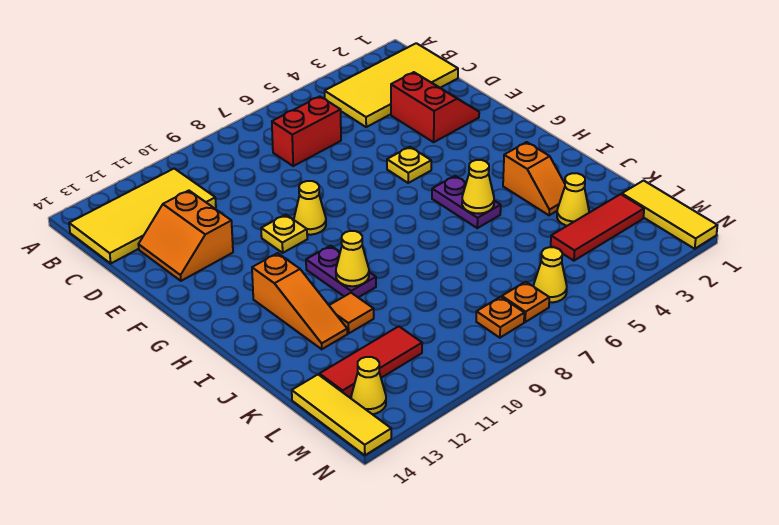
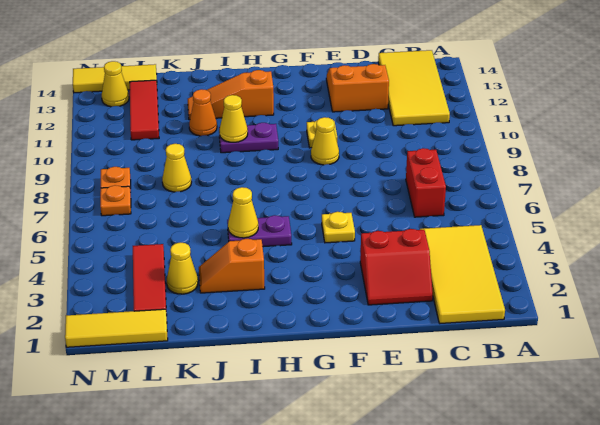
orange 1x1 tile [329,293,374,333] -> orange 1x1 cone [189,89,217,136]
yellow 1x1 cone [534,247,567,302] -> yellow 1x1 cone moved to [162,144,191,192]

